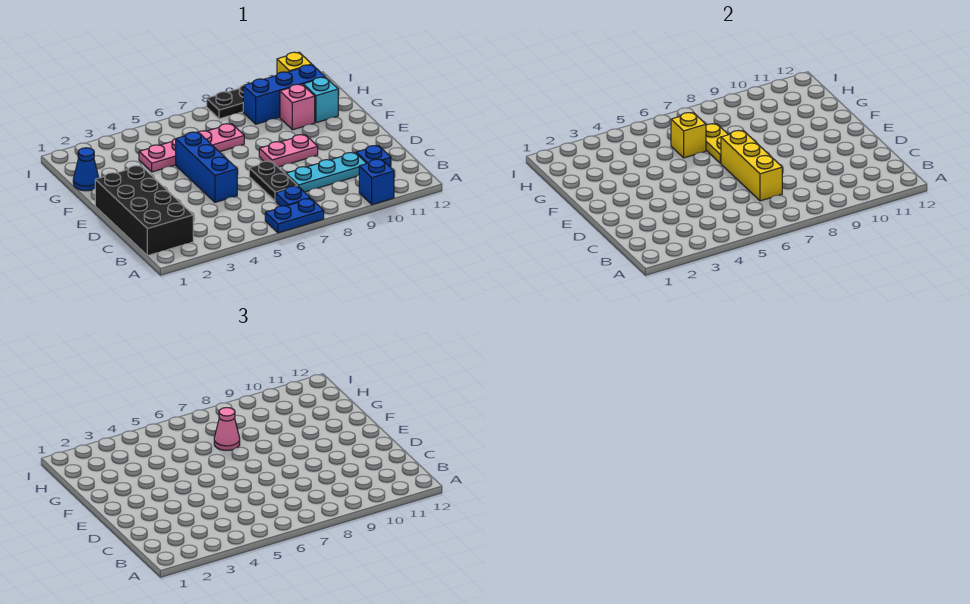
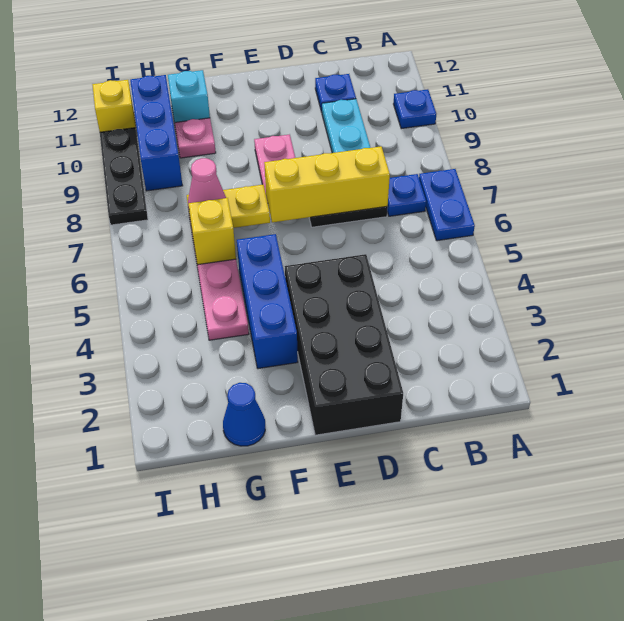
blue 1x1 brick [359,159,394,205] -> blue 1x1 plate [394,89,436,129]
black 2x4 brick [95,166,193,256] -> black 2x4 brick turned to [285,254,403,435]
blue 1x3 brick [176,132,237,202] -> blue 1x3 brick turned to [237,234,298,369]
pink 1x1 brick [280,84,315,130] -> pink 1x1 plate [175,118,216,158]

